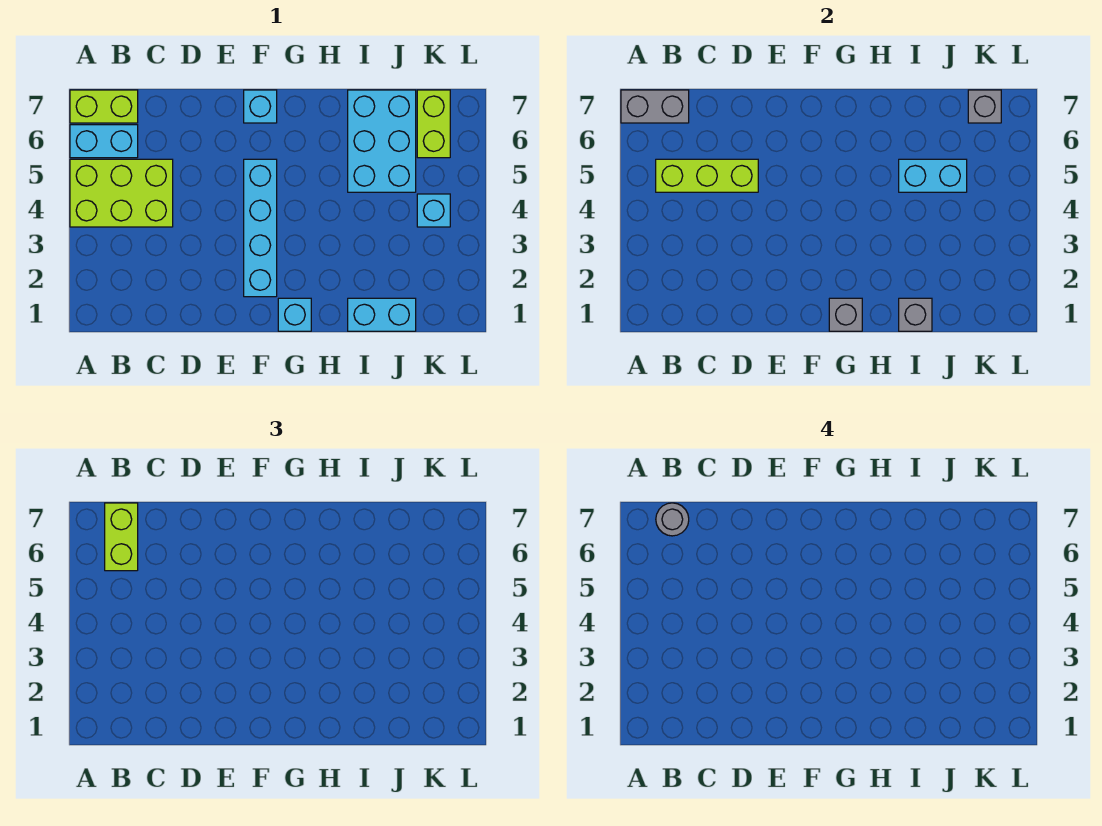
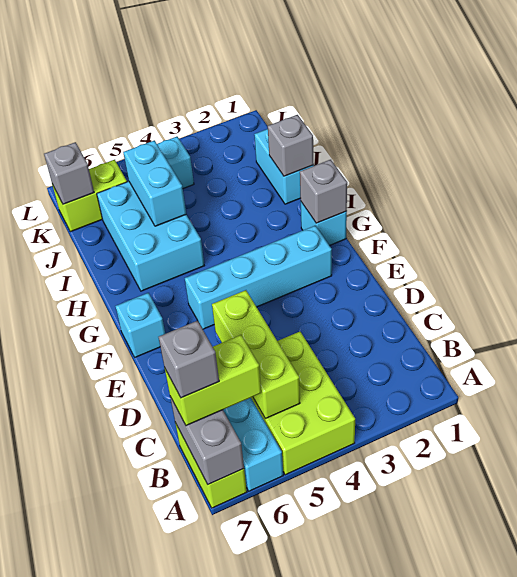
grey 1x1 round brick [656,503,689,536] -> grey 1x1 brick [159,321,219,398]
cyan 2x3 brick [348,90,416,192] -> cyan 2x3 brick turned to [97,181,204,291]

